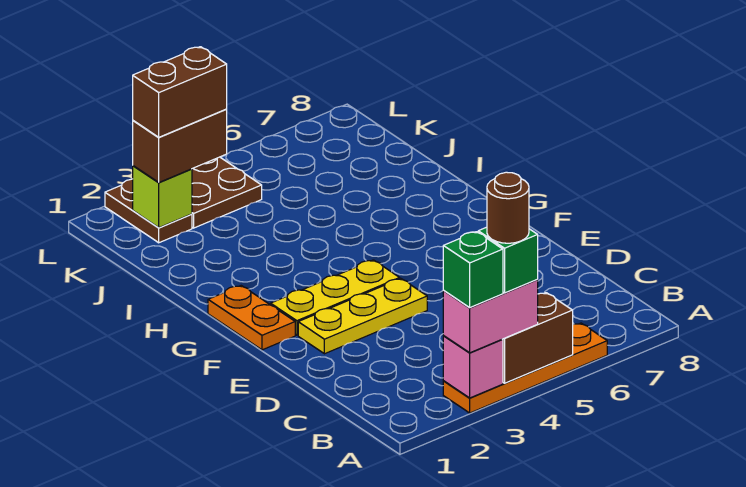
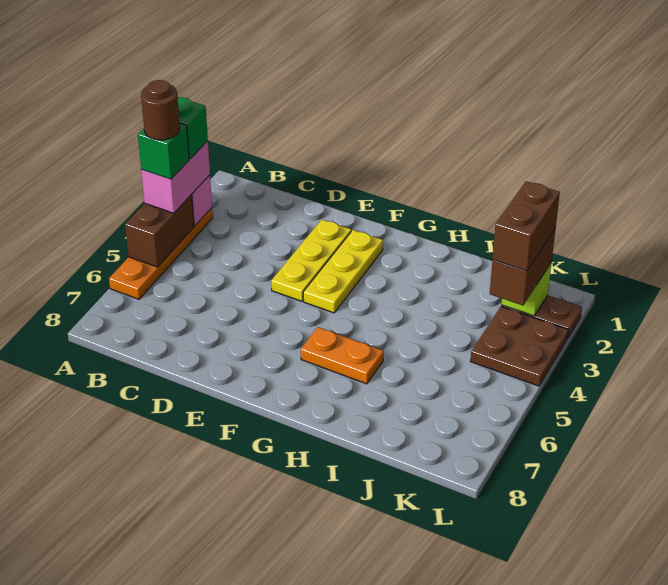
orange 1x2 plate [208,286,295,350] -> orange 1x2 plate moved to [301,327,383,384]

